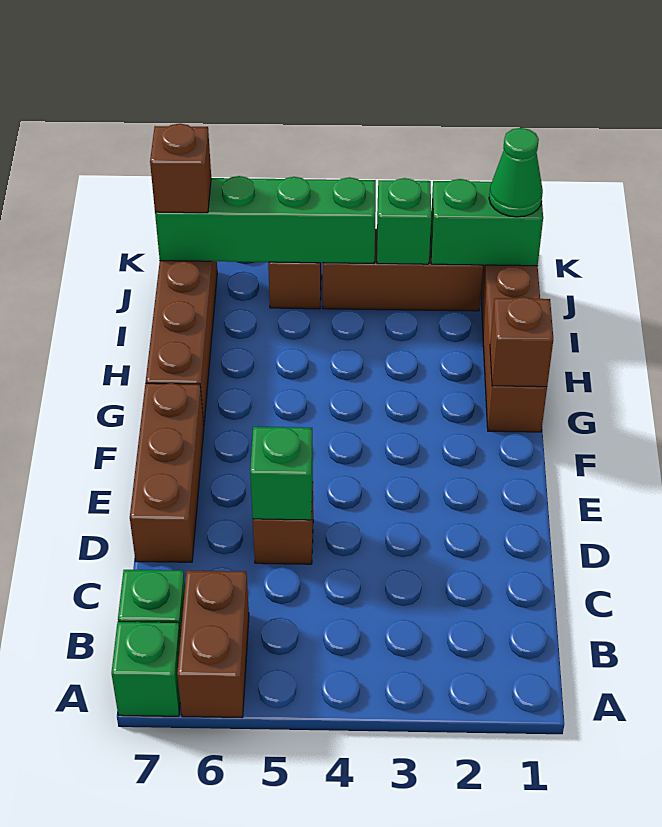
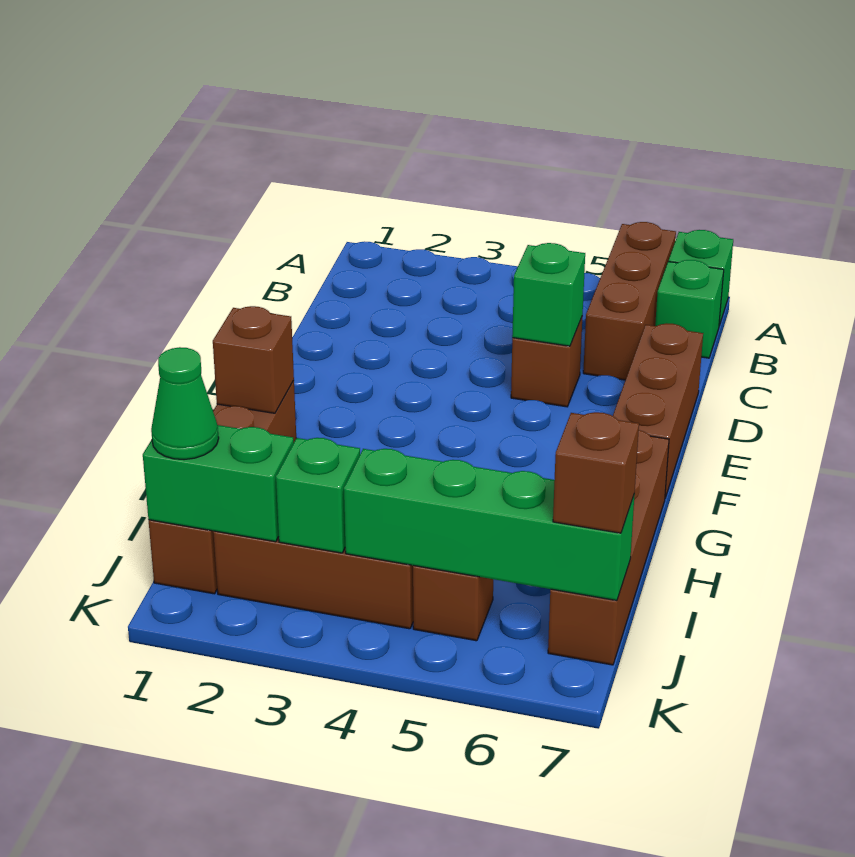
brown 1x2 brick [177,571,249,718] -> brown 1x3 brick [583,222,676,380]

